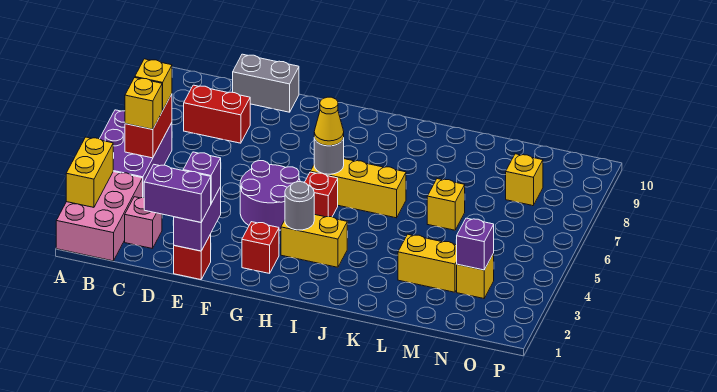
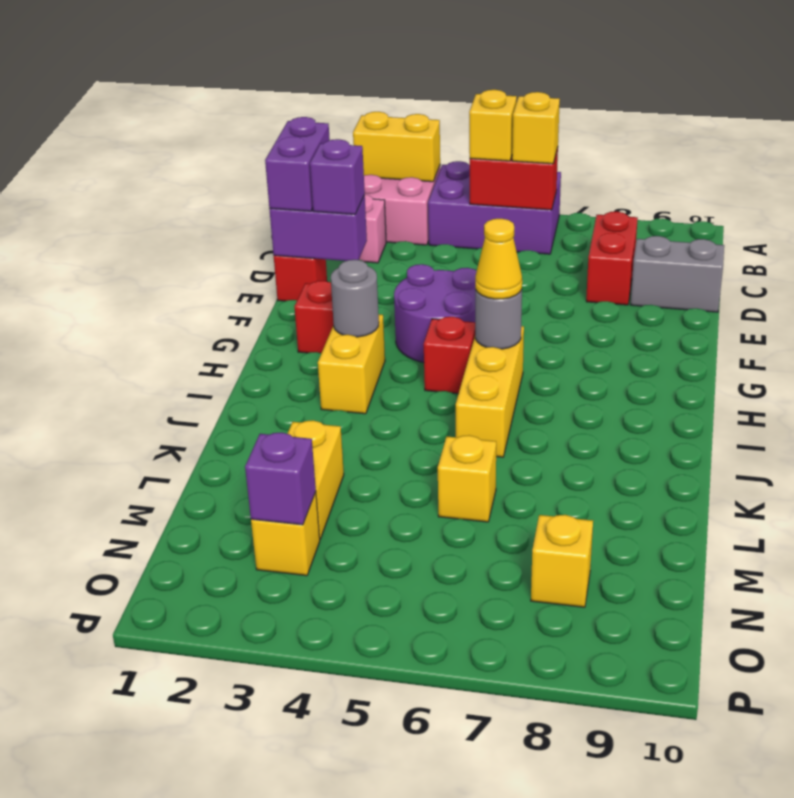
grey 1x2 brick [233,54,299,112] -> grey 1x2 brick turned to [631,236,724,312]

